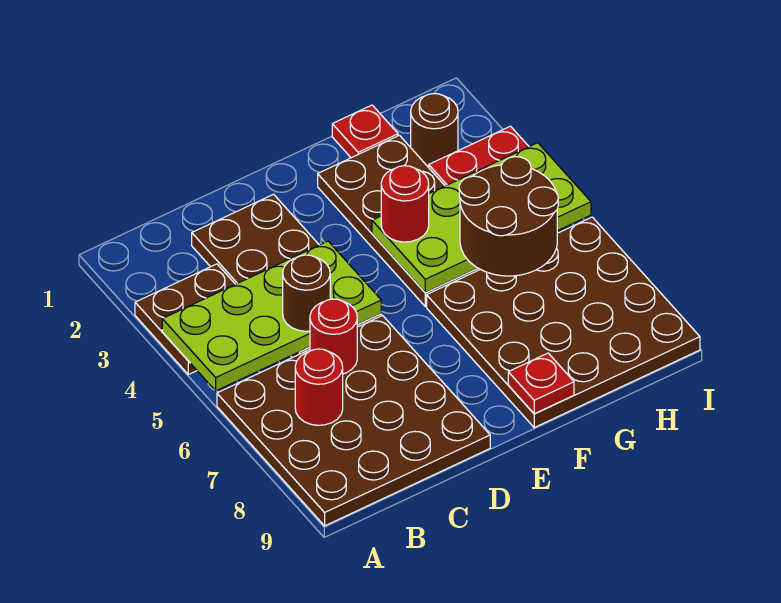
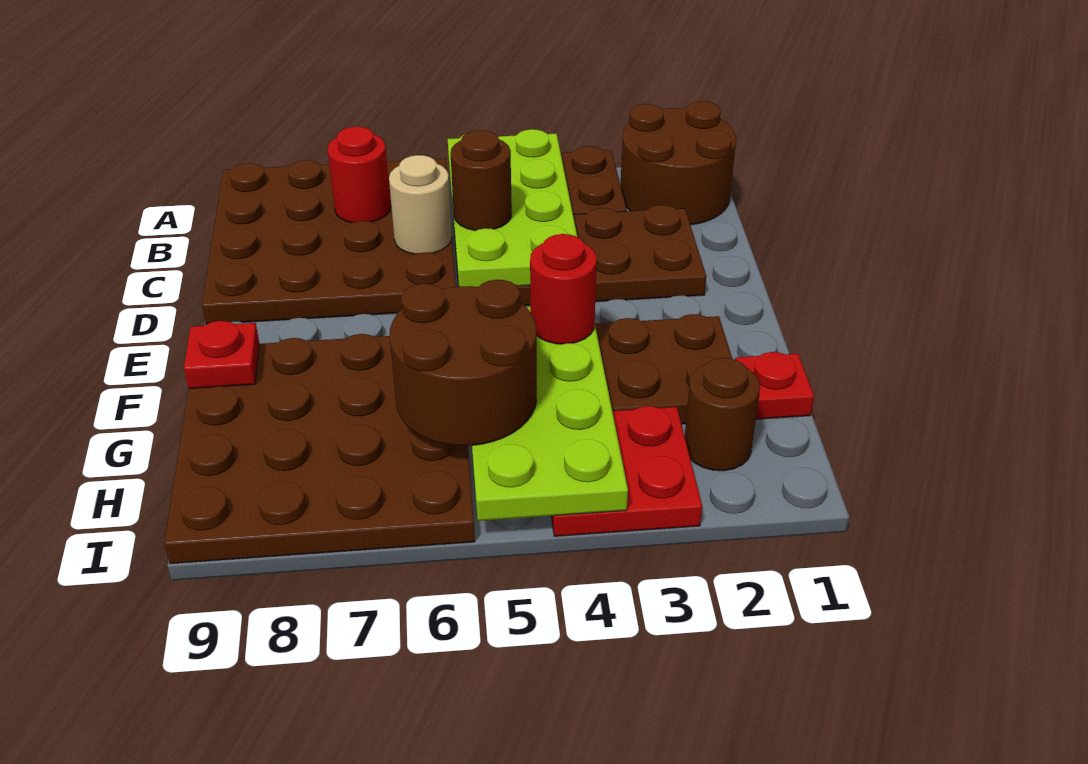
none -> brown 2x2 round brick [620,101,736,225]
red 1x1 round brick [310,299,357,374] -> tan 1x1 round brick [389,155,452,254]

